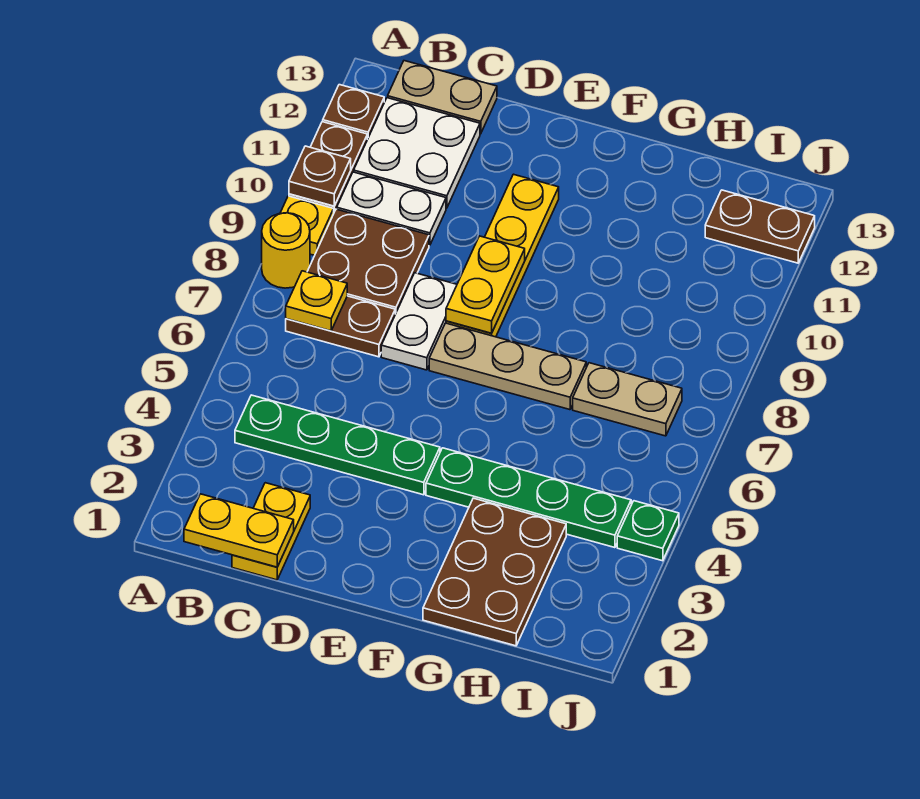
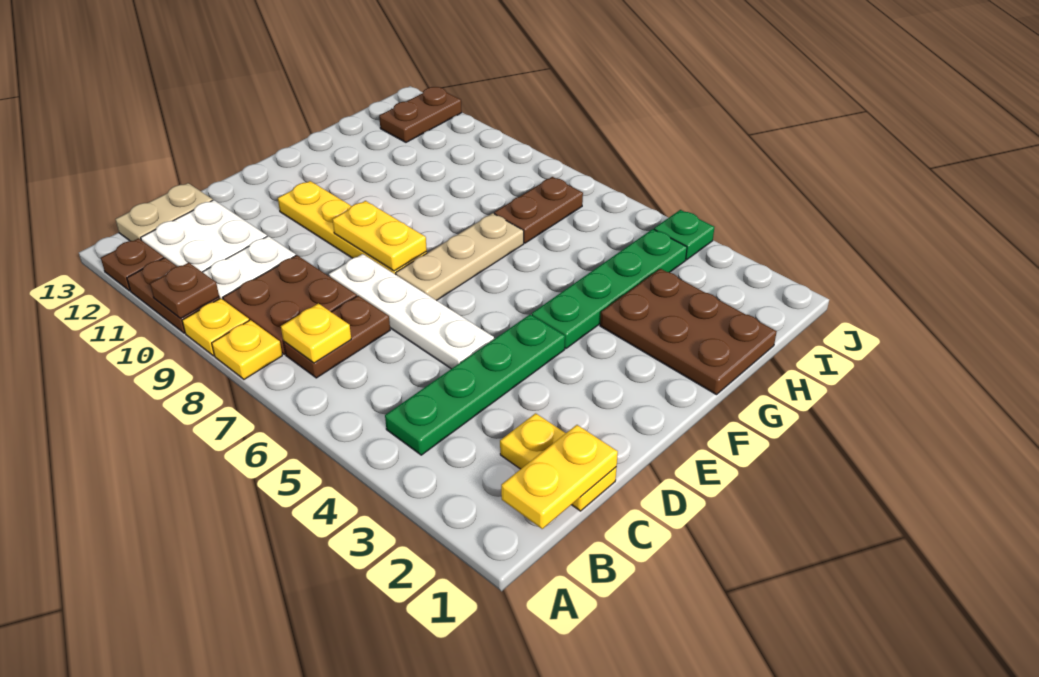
yellow 1x1 round brick [262,213,310,288] -> yellow 1x1 plate [212,320,282,379]
white 1x2 plate [381,273,457,370] -> white 1x4 plate [329,254,494,369]
tan 1x2 plate [573,363,682,436] -> brown 1x2 plate [494,177,583,243]

